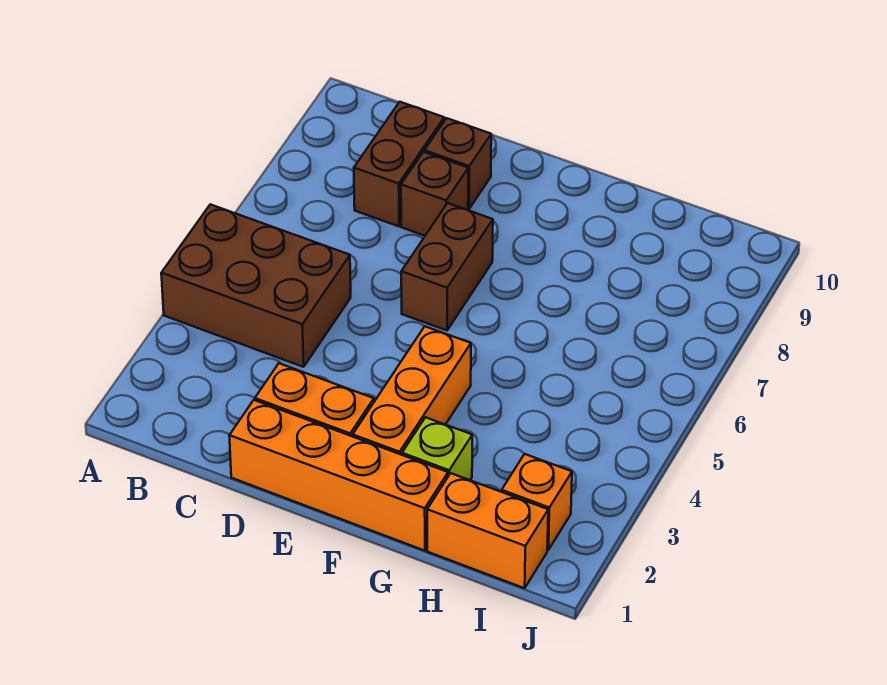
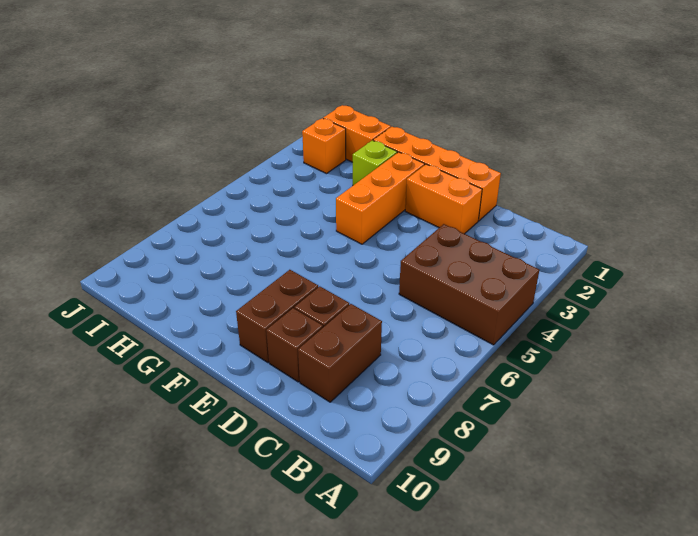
brown 1x2 brick [401,203,493,330] -> brown 1x2 brick moved to [236,270,318,363]

